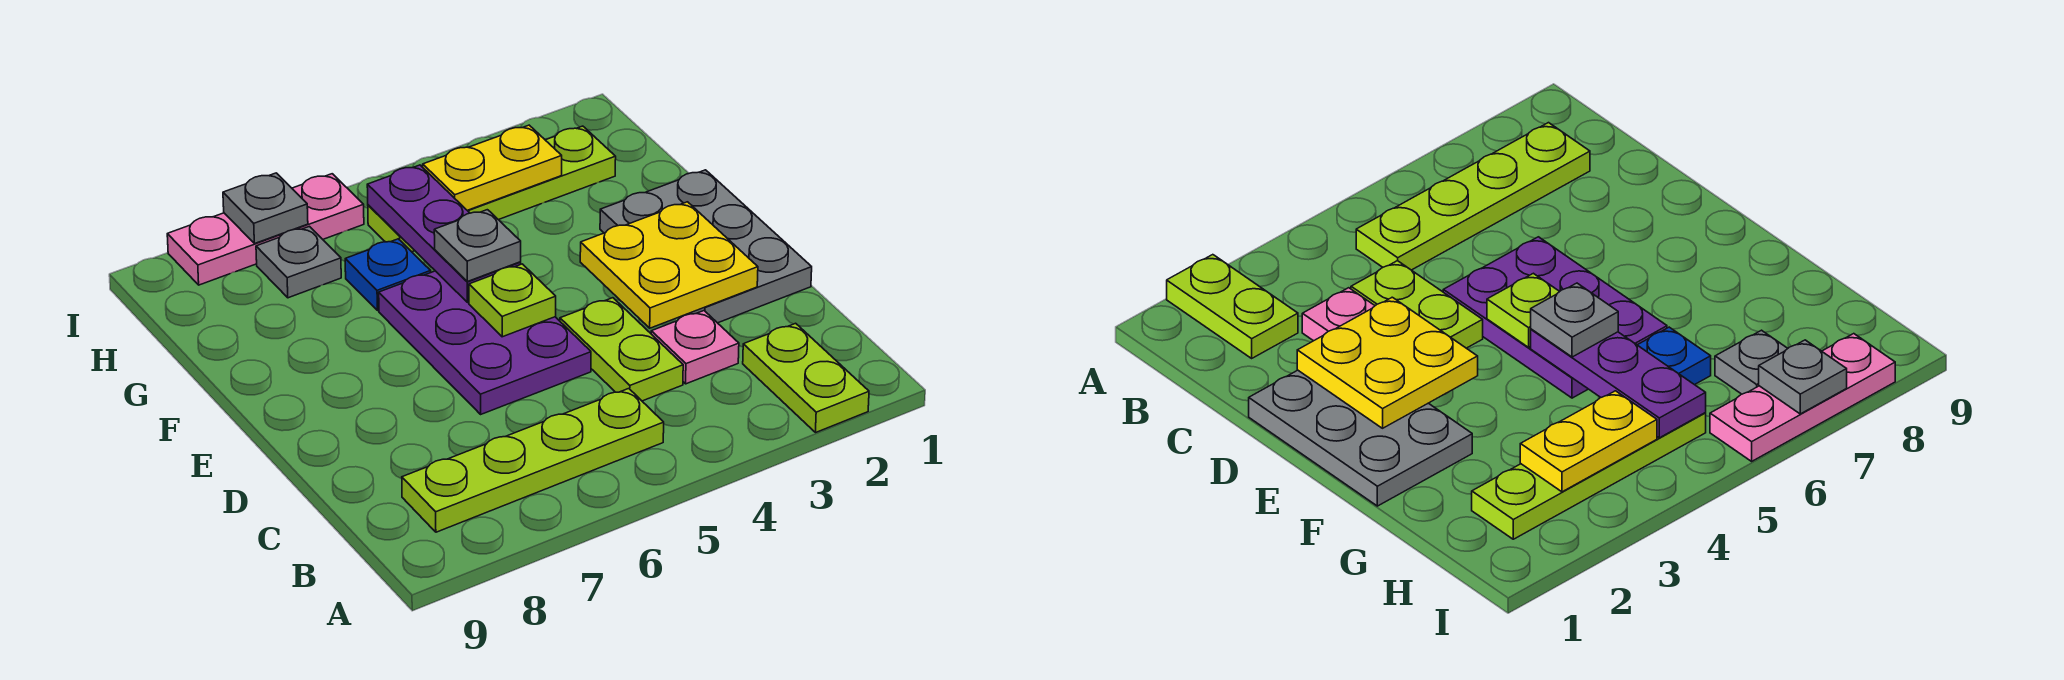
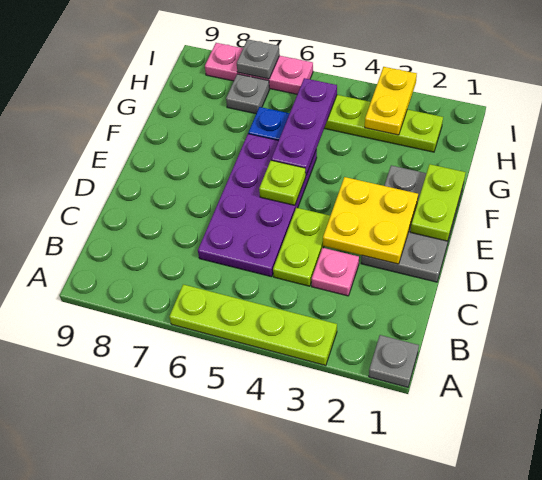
lime 1x2 plate [743,323,869,433] -> lime 1x2 plate moved to [410,164,466,241]
lime 1x4 plate [402,389,664,532] -> lime 1x4 plate moved to [169,285,337,366]
purple 2x3 plate [379,271,591,414] -> purple 2x4 plate [198,134,317,277]
grey 1x1 plate [434,210,521,282] -> grey 1x1 plate moved to [369,335,419,387]
yellow 1x2 plate [423,125,562,210] -> yellow 1x2 plate turned to [365,67,417,135]

